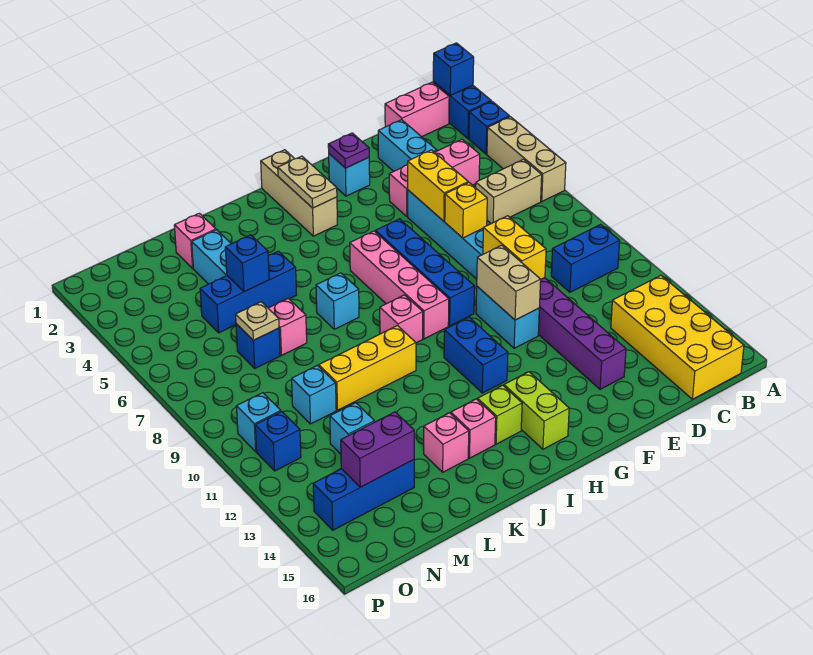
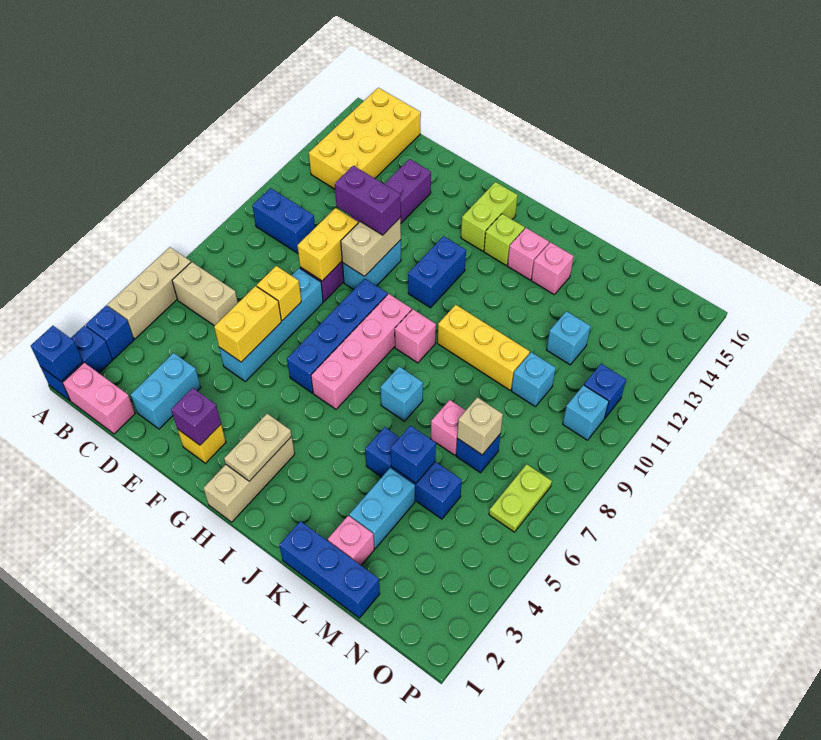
pink 1x3 brick [389,140,480,216] -> none
cyan 1x1 brick [329,154,370,196] -> yellow 1x1 brick [178,425,226,463]
purple 1x1 plate [328,133,369,168] -> purple 1x1 brick [171,388,221,445]
tan 1x1 plate [236,302,279,340] -> tan 1x1 brick [457,397,503,455]
blue 1x3 brick [313,460,414,530] -> blue 1x3 brick moved to [279,521,380,618]
purple 1x2 brick [341,412,414,487] -> purple 1x2 brick moved to [335,166,401,235]
none -> lime 1x2 plate [489,464,552,532]

